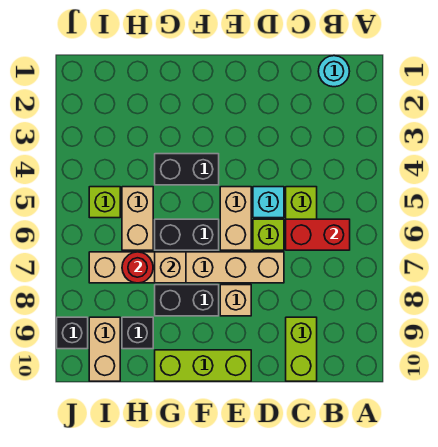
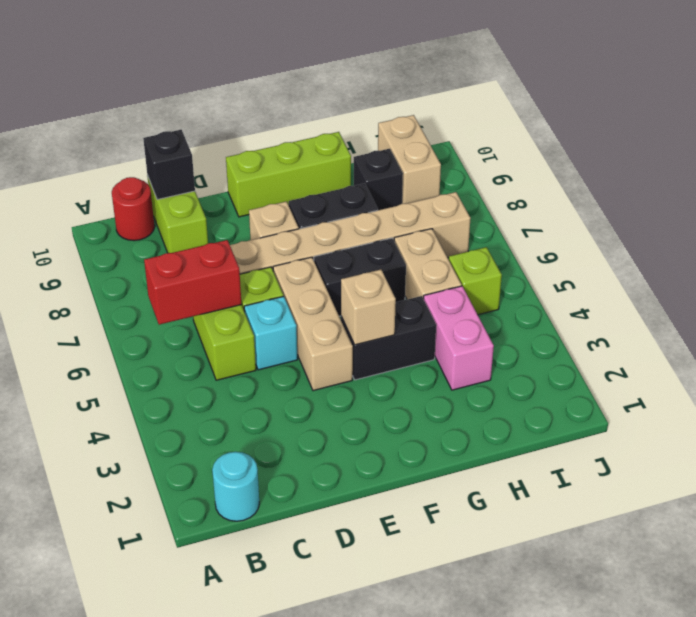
tan 1x2 brick [220,187,251,250] -> tan 1x3 brick [273,257,353,391]
tan 1x1 brick [155,252,186,283] -> tan 1x1 brick moved to [341,270,396,345]
none -> pink 1x2 brick [423,286,494,390]
red 1x1 round brick [122,252,153,283] -> red 1x1 round brick moved to [112,177,155,241]
black 1x1 brick [57,317,88,349] -> black 1x1 brick moved to [143,130,195,200]

